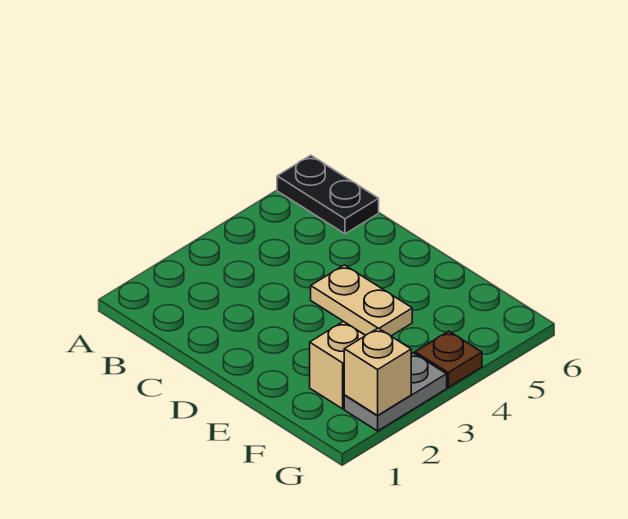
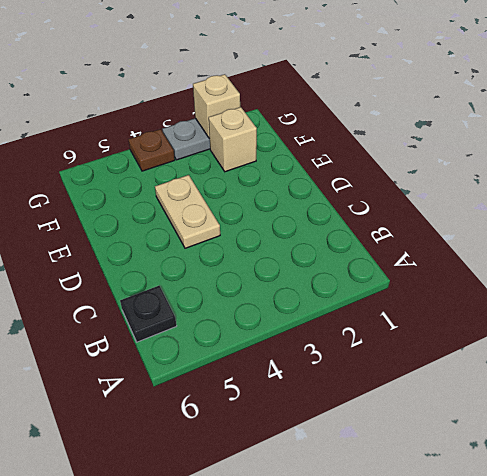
black 1x2 plate [277,155,379,234] -> black 1x1 plate [120,286,176,342]

